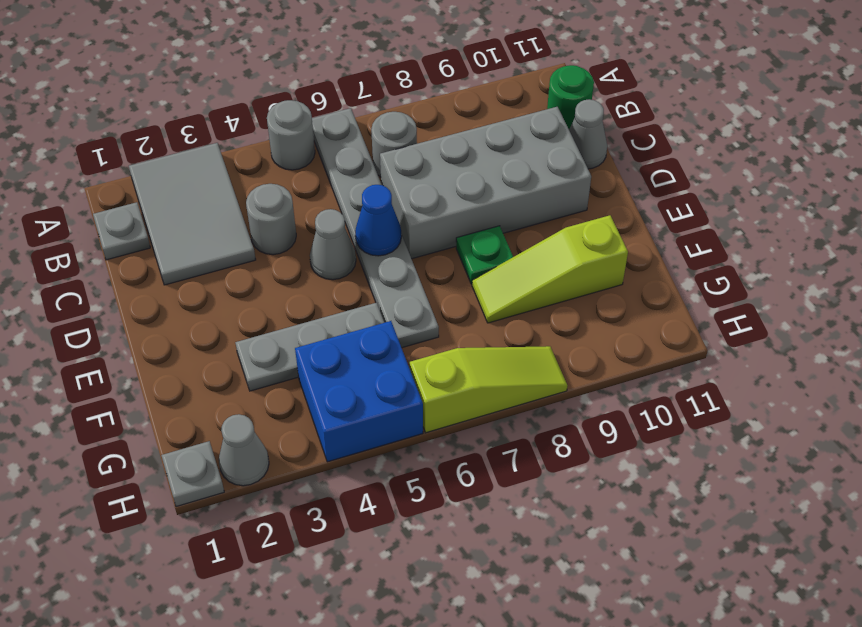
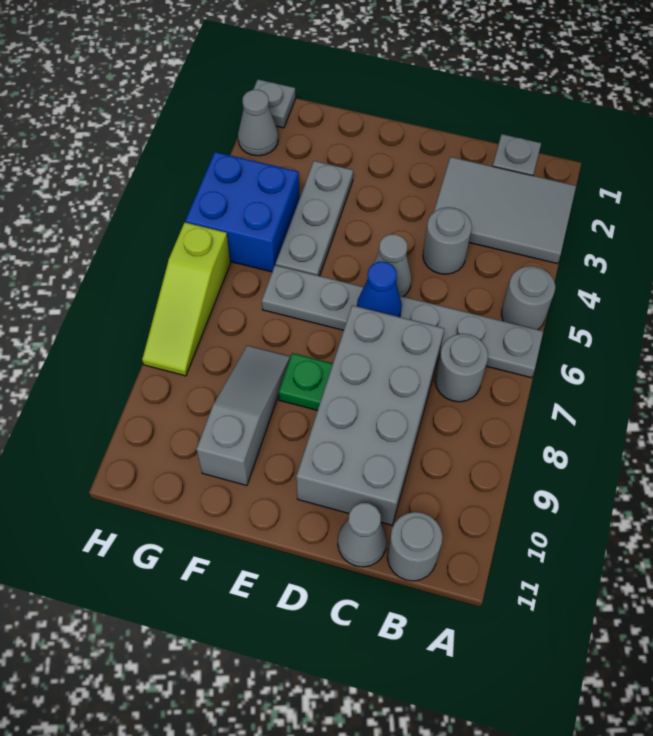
green 1x1 round brick [547,65,594,129] -> grey 1x1 round brick [387,512,442,581]
lime 1x3 slope [472,215,628,323] -> grey 1x3 slope [196,345,290,486]

